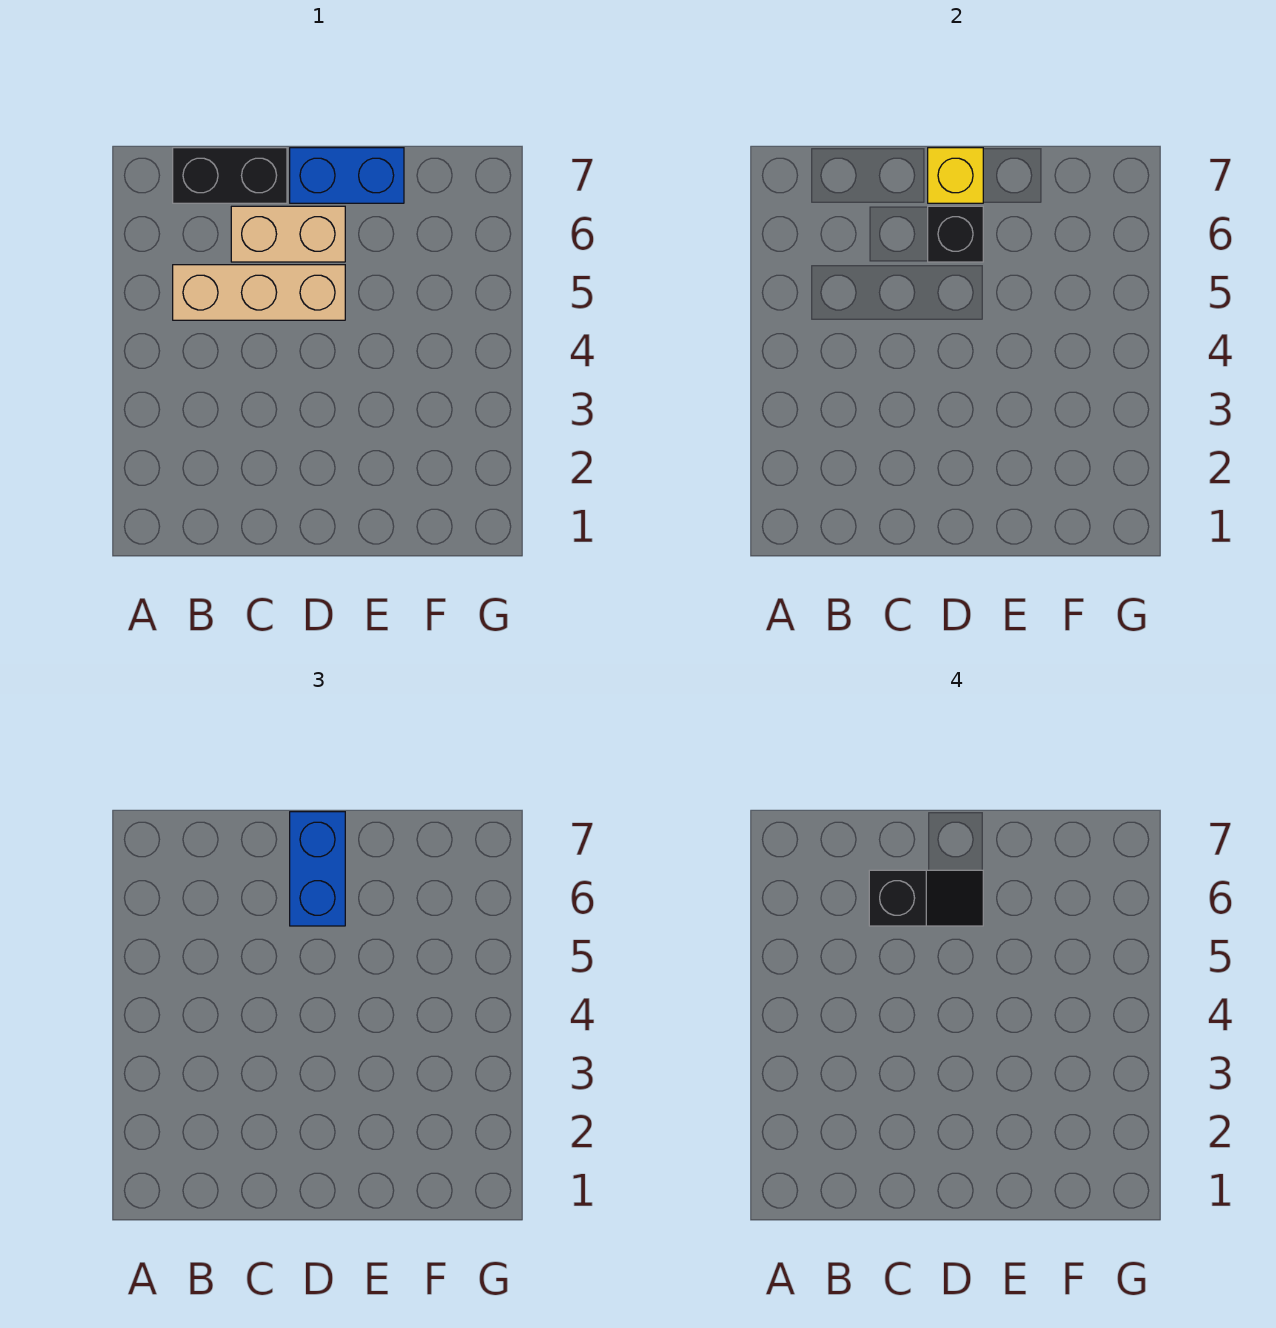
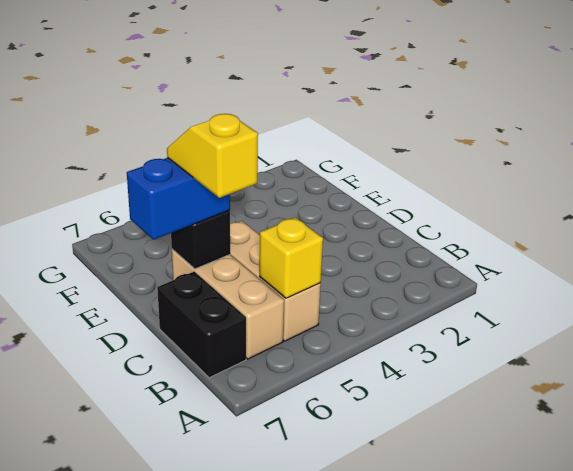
tan 1x2 brick [231,206,345,262] -> tan 1x3 brick [172,249,284,359]
black 1x2 slope [869,870,983,926] -> yellow 1x2 slope [167,114,258,198]
blue 1x2 brick [290,148,404,203] -> none
yellow 1x1 brick [928,148,983,203] -> yellow 1x1 brick moved to [260,218,323,298]

